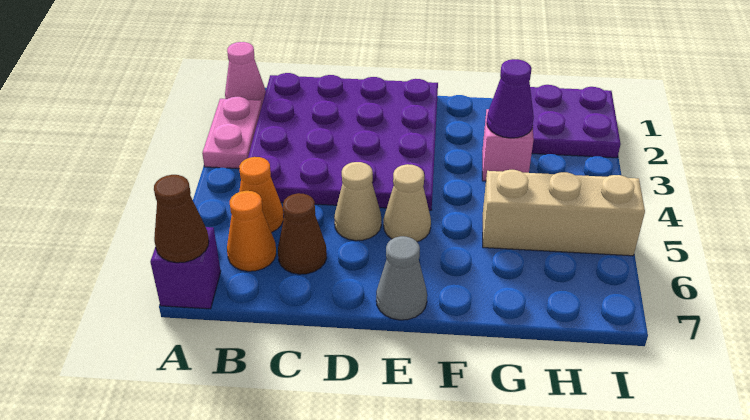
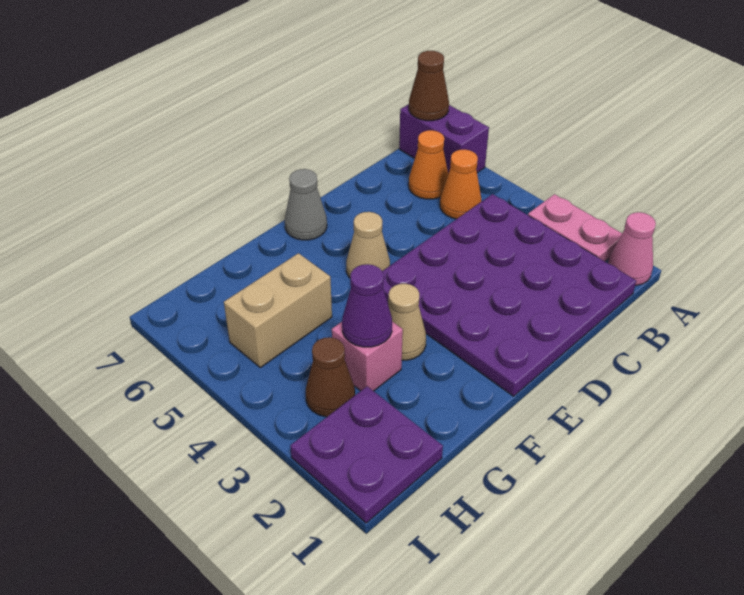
purple 1x1 brick [150,227,221,309] -> purple 1x2 brick [399,104,489,173]
brown 1x1 cone [278,193,327,274] -> brown 1x1 cone moved to [306,337,355,417]
tan 1x1 cone [334,162,381,241] -> tan 1x1 cone moved to [388,284,426,360]
tan 1x3 brick [483,170,645,256] -> tan 1x2 brick [224,253,332,368]

